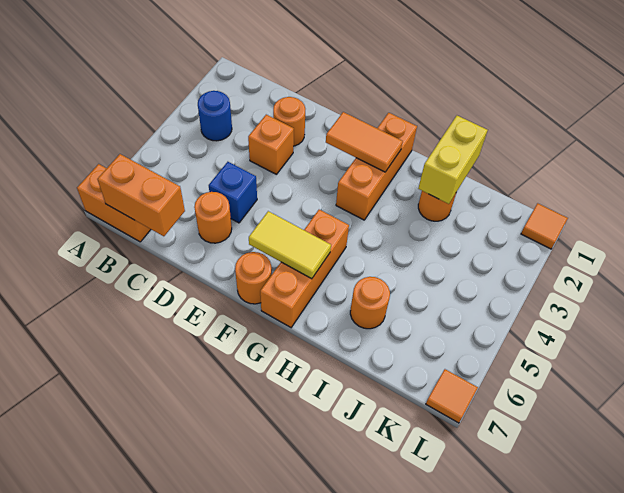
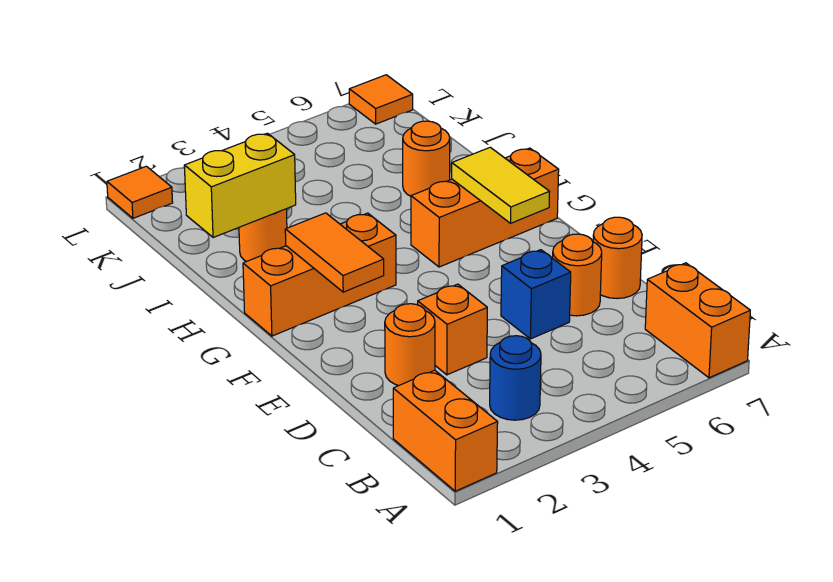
orange 1x2 brick [97,154,185,236] -> orange 1x2 brick moved to [393,370,498,491]
orange 1x1 round brick [235,252,272,304] -> orange 1x1 round brick moved to [593,217,642,298]

